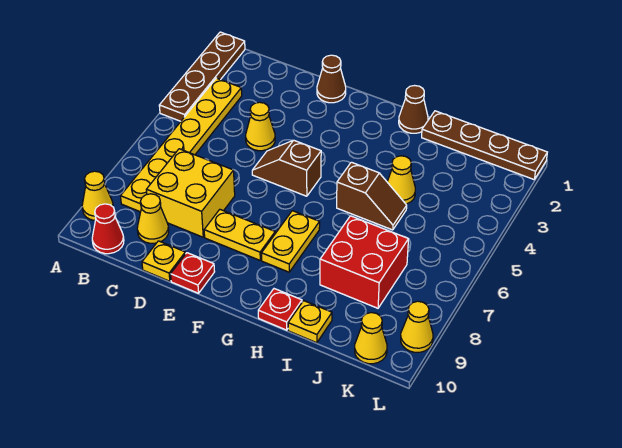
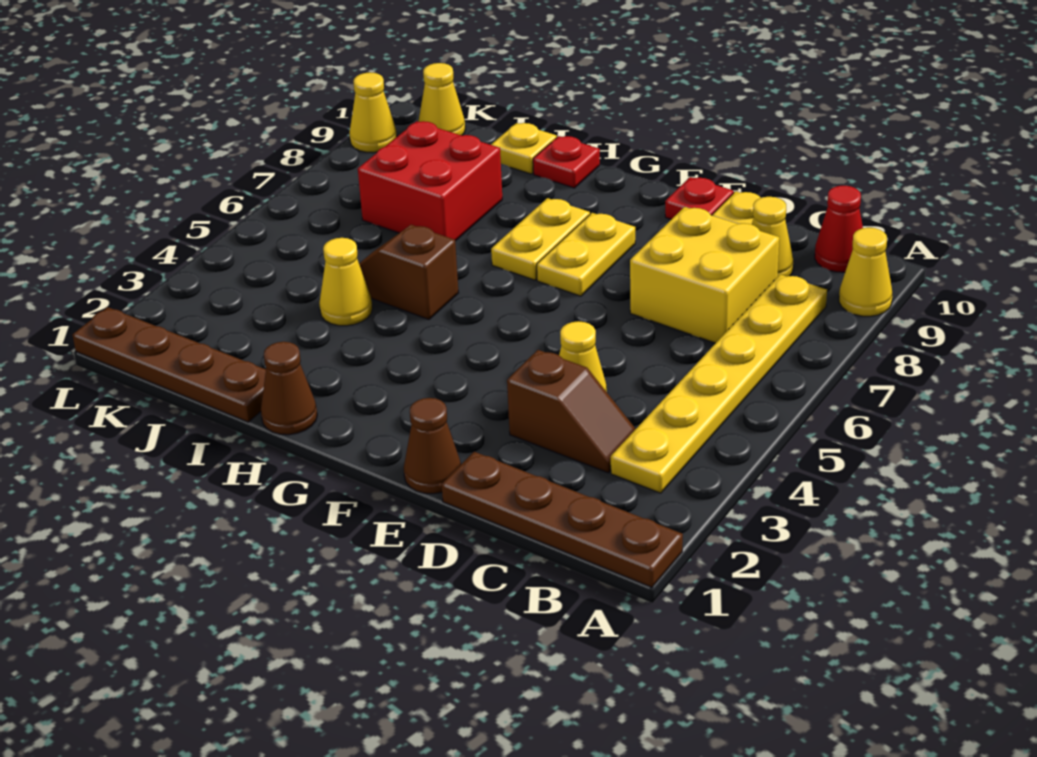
brown 1x4 plate [159,32,245,121] -> brown 1x4 plate turned to [442,452,683,587]
brown 1x2 slope [252,140,321,196] -> brown 1x2 slope moved to [507,350,635,473]
yellow 1x2 plate [204,210,275,260] -> yellow 1x2 plate turned to [537,213,635,296]

